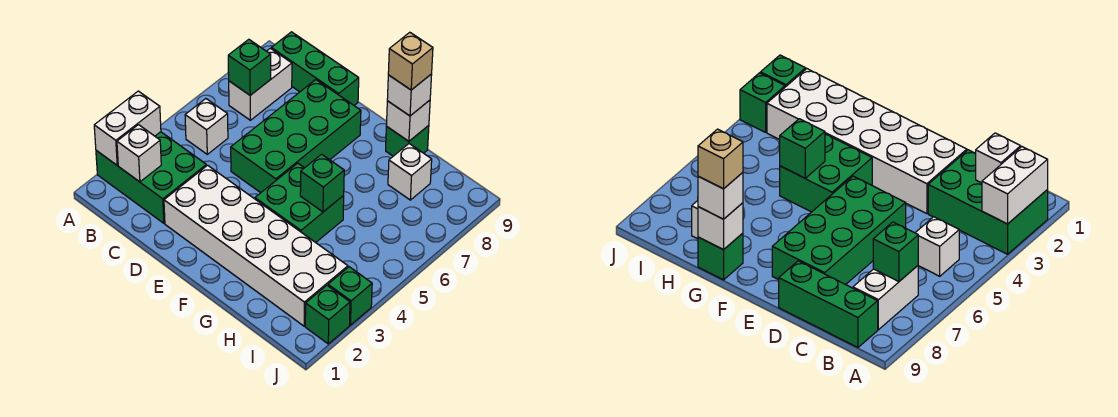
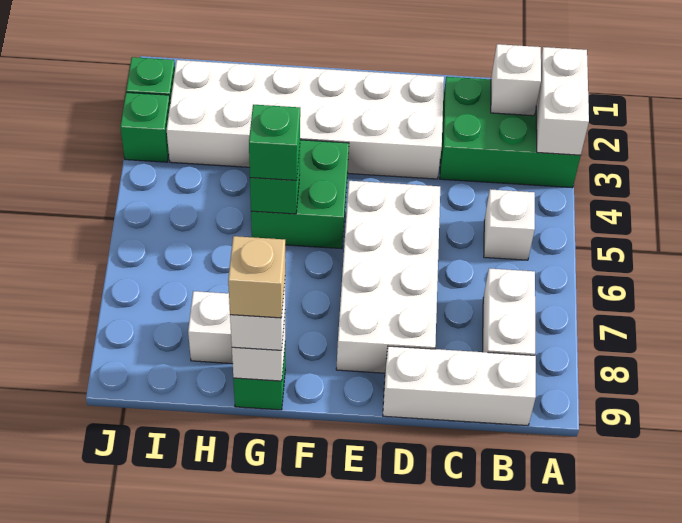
green 1x1 brick [228,39,271,95] -> green 1x1 brick moved to [249,105,300,180]
green 1x3 brick [271,32,359,105] -> white 1x3 brick [383,346,536,426]
green 2x4 brick [231,80,361,193] -> white 2x4 brick [336,181,440,373]

